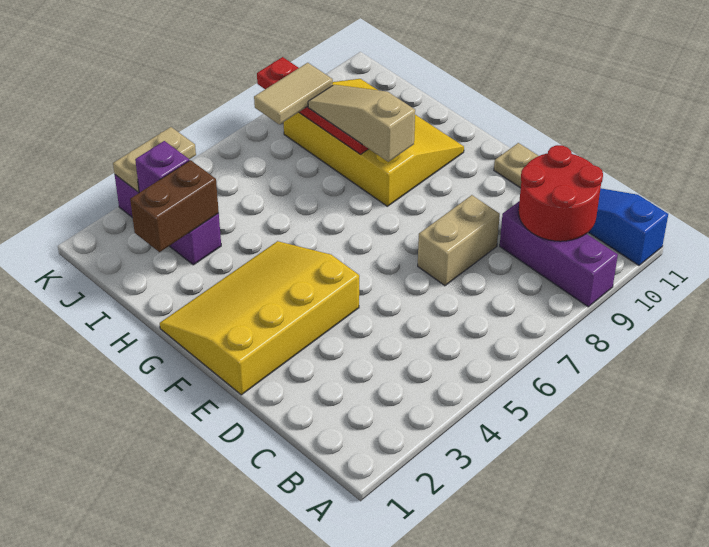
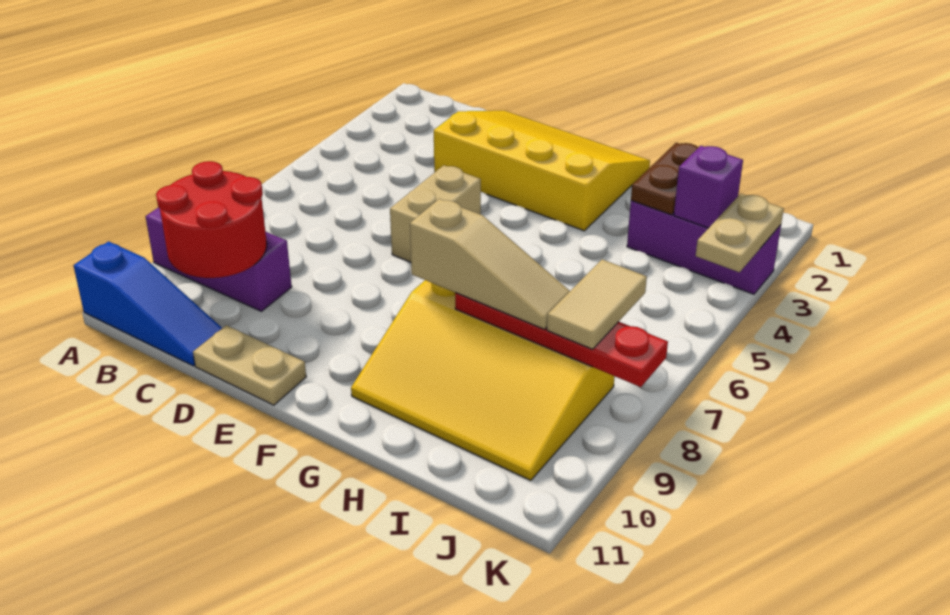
tan 1x2 brick [418,195,500,286] -> tan 1x2 brick moved to [390,165,481,262]
yellow 3x4 slope [160,241,359,395] -> yellow 3x4 slope turned to [434,111,650,231]
brown 1x2 brick [130,160,219,252] -> brown 1x2 plate [631,143,699,215]

